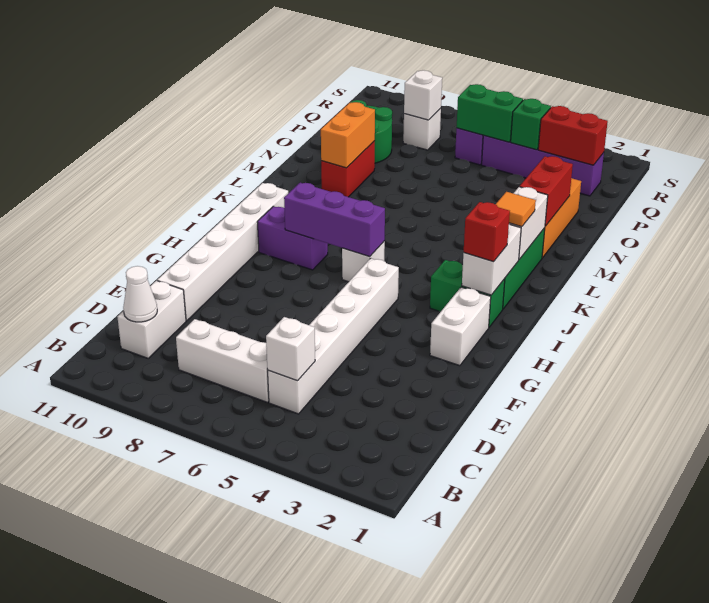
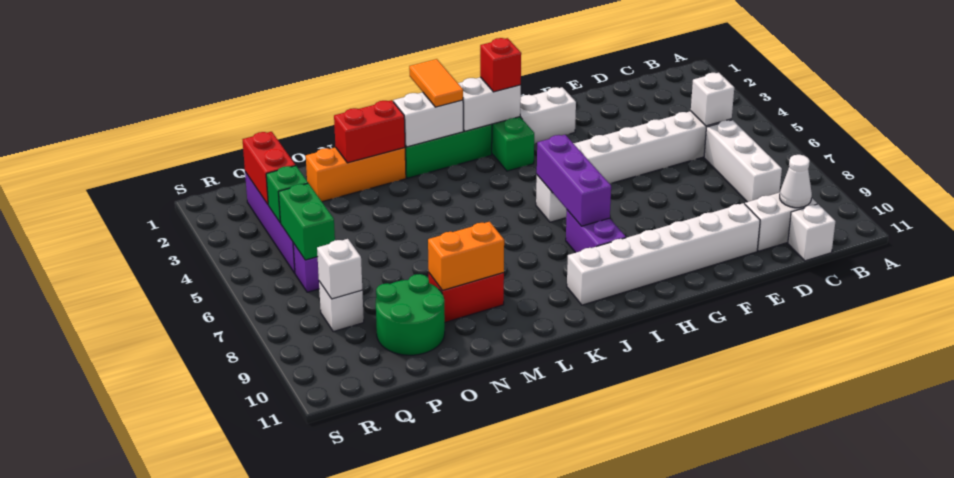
none -> white 1x1 brick [788,204,836,261]
orange 1x1 tile [496,192,536,227] -> orange 1x2 tile [409,59,463,107]

